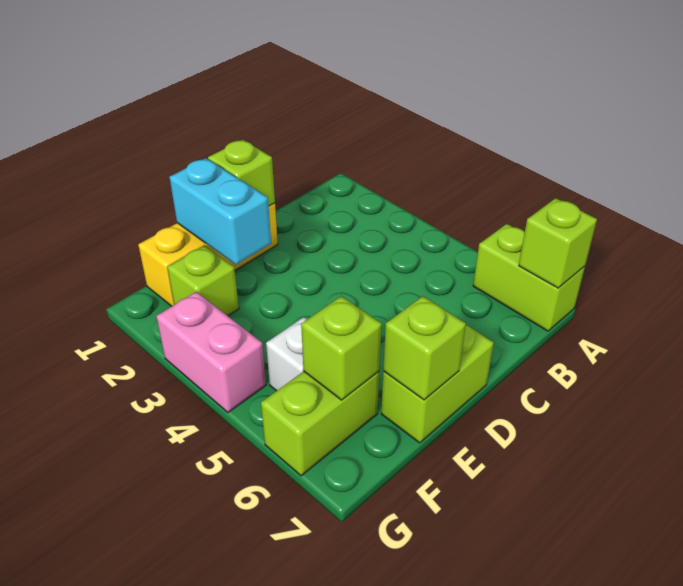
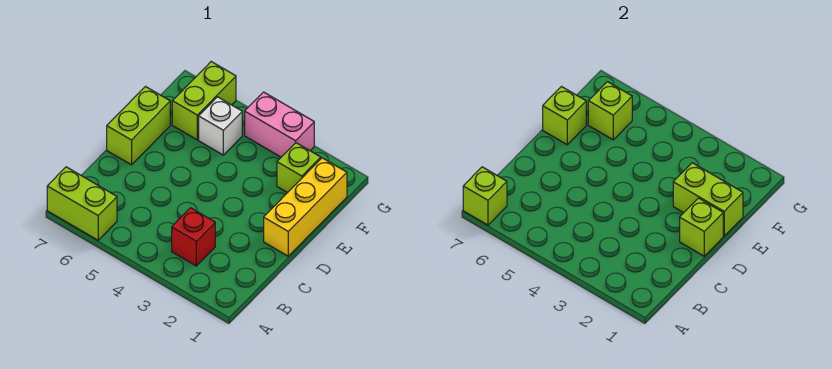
none -> red 1x1 brick [172,208,215,266]
cyan 1x2 brick [169,158,271,265] -> lime 1x2 brick [673,163,743,236]

